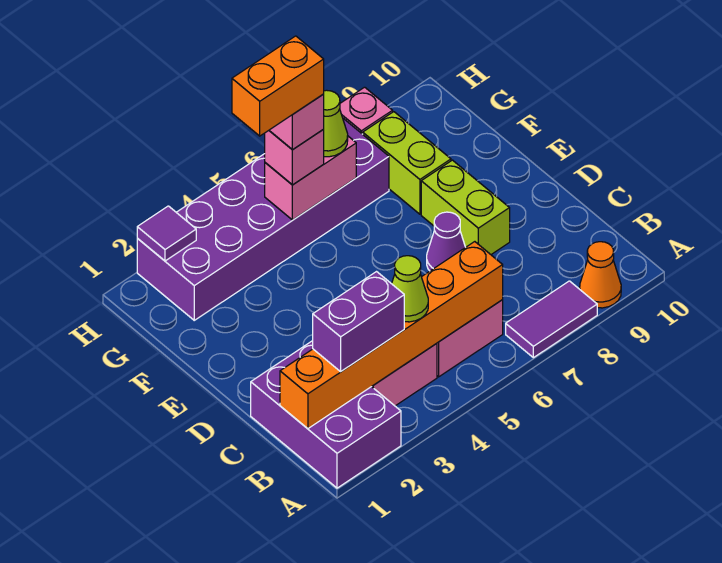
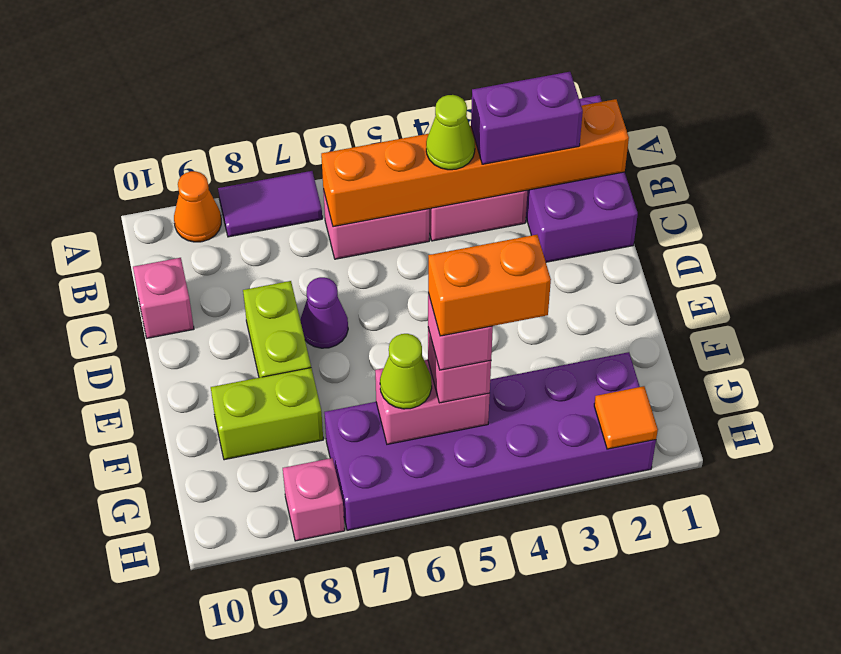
none -> pink 1x1 brick [133,258,194,338]
lime 1x2 brick [363,112,451,214] -> lime 1x2 brick turned to [211,368,323,460]
purple 1x1 tile [137,206,196,261] -> orange 1x1 tile [594,386,658,449]

